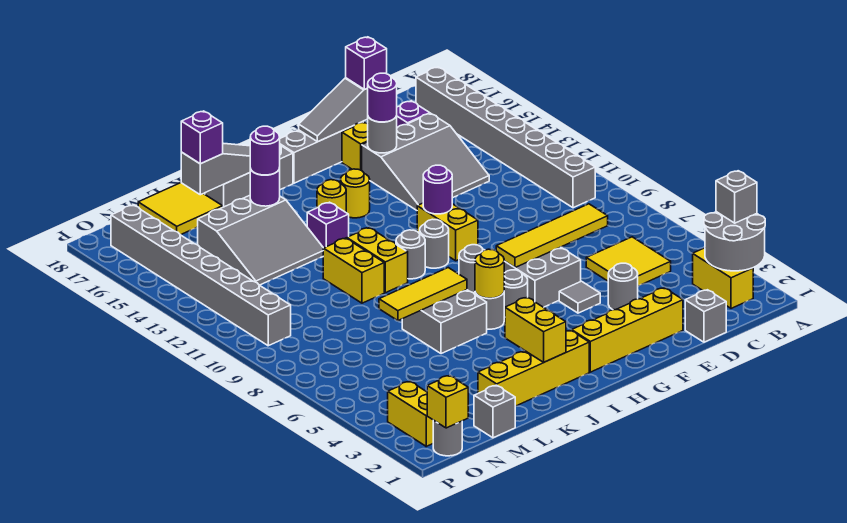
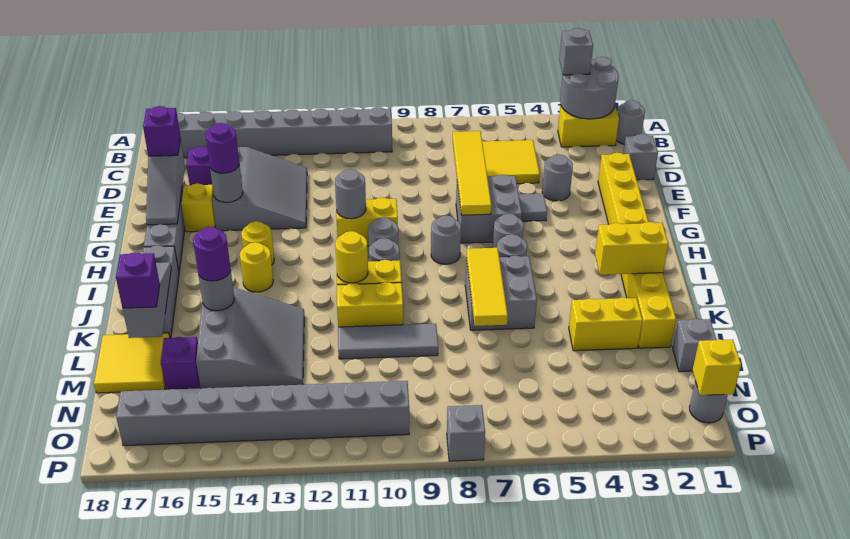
none -> grey 1x1 round brick [616,100,645,144]
purple 1x1 round brick [423,165,452,214] -> grey 1x1 round brick [335,169,366,219]
yellow 1x1 round brick [475,249,504,298] -> yellow 1x1 round brick moved to [335,231,368,283]
purple 1x1 brick [307,202,349,248] -> purple 1x1 brick moved to [161,337,200,390]
purple 1x1 round brick [250,168,280,206] -> grey 1x1 round brick [198,270,235,311]
none -> grey 1x3 tile [338,324,438,359]
yellow 1x2 brick [388,381,433,446] -> yellow 1x2 brick moved to [569,297,642,351]
none -> grey 1x1 brick [447,405,485,461]

